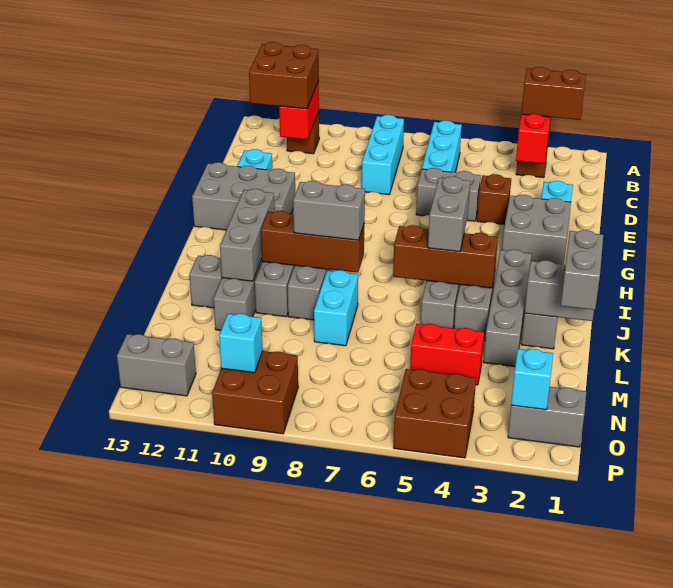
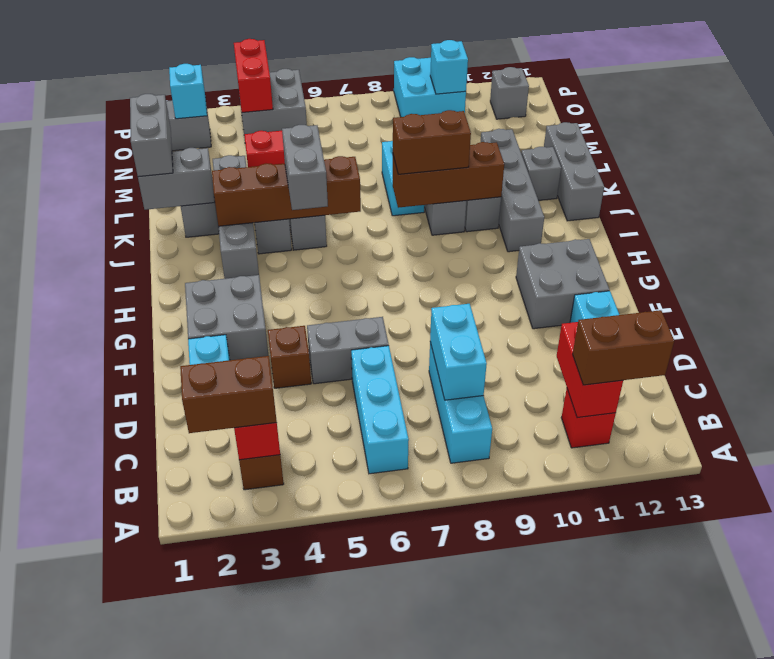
brown 1x1 brick [287,111,319,154] -> red 1x1 brick [561,389,616,448]
brown 2x2 brick [249,42,319,109] -> brown 1x2 brick [573,310,674,385]
none -> cyan 1x2 brick [430,304,487,400]
grey 2x3 brick [192,162,295,230] -> grey 2x2 brick [516,239,609,329]
grey 1x3 brick [220,189,274,281] -> grey 1x3 brick moved to [544,122,604,221]
brown 1x3 brick [393,225,498,288] -> brown 1x4 brick [212,156,361,226]
grey 1x2 brick [293,181,365,240] -> brown 1x2 brick [393,110,471,174]
brown 2x2 brick [394,369,476,458] -> grey 2x2 brick [239,69,307,134]
none -> red 1x2 brick [234,39,273,113]
brown 2x2 brick [212,351,298,434] -> cyan 2x2 brick [394,57,466,117]
grey 1x2 brick [117,334,196,396] -> grey 1x1 brick [490,67,529,119]

